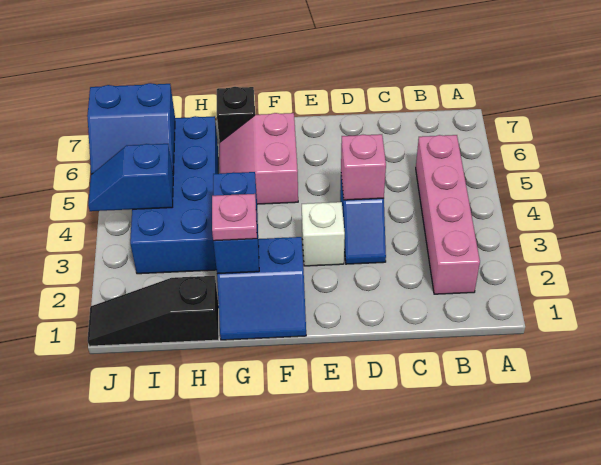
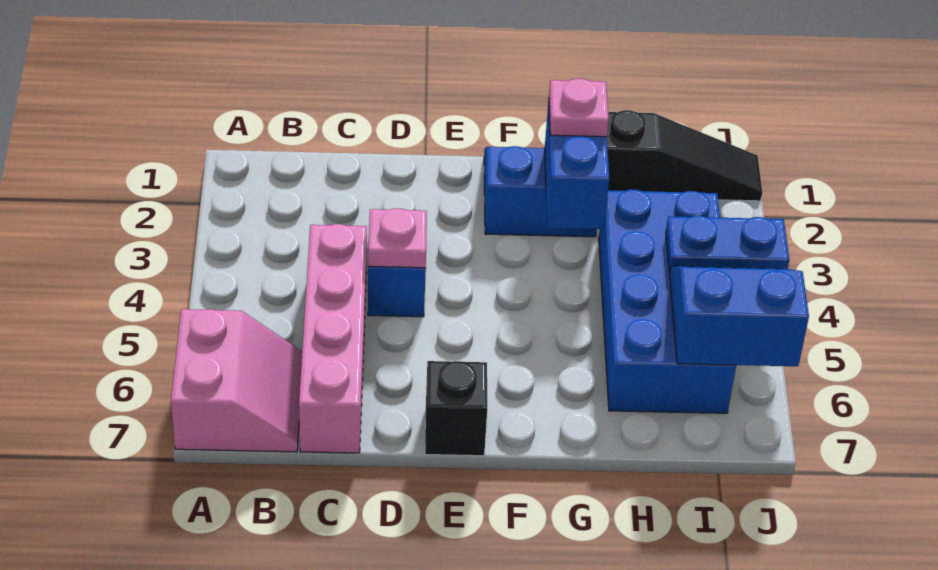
pink 1x4 brick [416,135,480,294] -> pink 1x4 brick moved to [299,224,367,453]
pink 1x1 brick [341,134,386,200] -> pink 1x1 plate [368,208,427,268]
white 1x1 brick [302,202,345,266] -> none
pink 2x2 slope [219,113,298,204] -> pink 2x2 slope moved to [171,309,302,452]
black 1x1 brick [217,87,255,142] -> black 1x1 brick moved to [425,361,487,456]
blue 1x2 slope [88,144,173,211] -> blue 1x2 plate [666,216,789,273]

